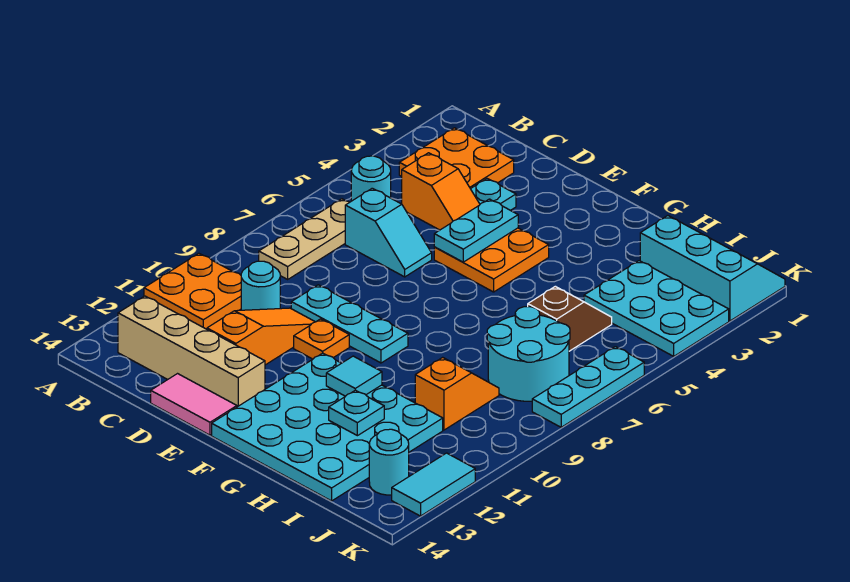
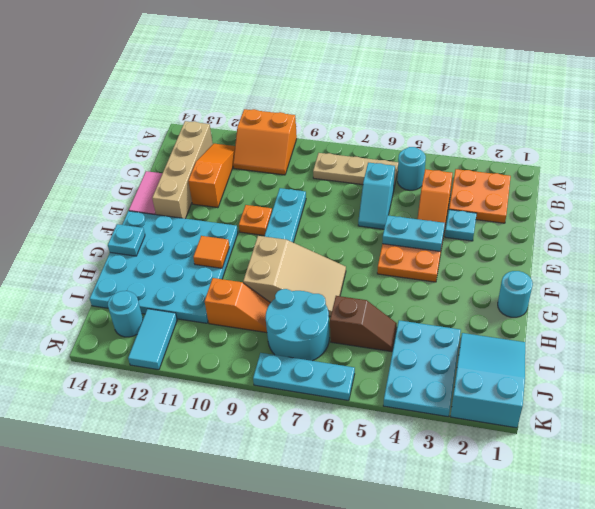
orange 2x2 plate [144,253,241,329] -> orange 2x2 slope [233,109,297,175]
cyan 1x1 round brick [241,261,280,310] -> cyan 1x1 round brick moved to [498,271,533,317]
orange 1x3 slope [207,308,315,365] -> orange 1x3 slope turned to [188,144,235,208]
none -> tan 2x3 slope [243,236,346,316]
cyan 1x1 tile [326,356,382,396] -> orange 1x1 tile [193,236,229,268]
cyan 1x1 plate [329,390,384,436] -> cyan 1x1 plate moved to [108,224,145,256]
cyan 2x3 slope [640,216,785,321] -> cyan 2x3 slope turned to [451,333,525,428]
cyan 1x2 tile [392,453,475,516] -> cyan 1x2 tile turned to [128,309,177,370]

